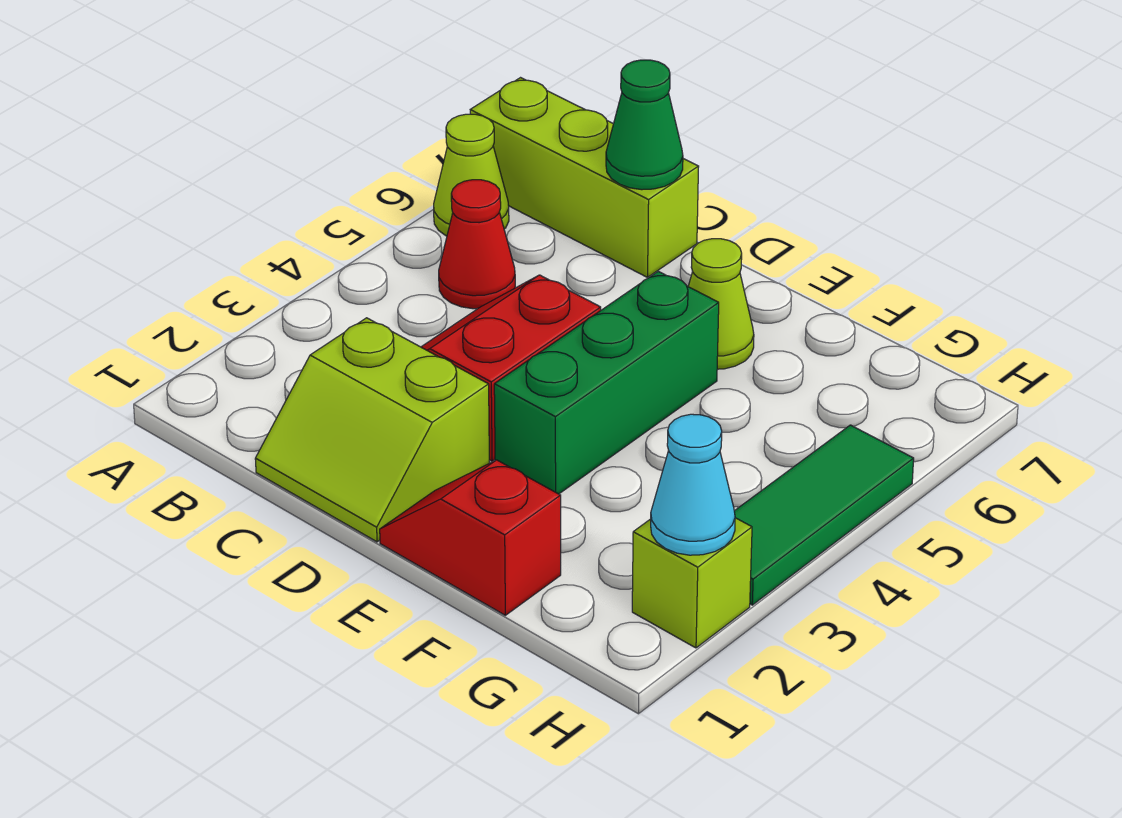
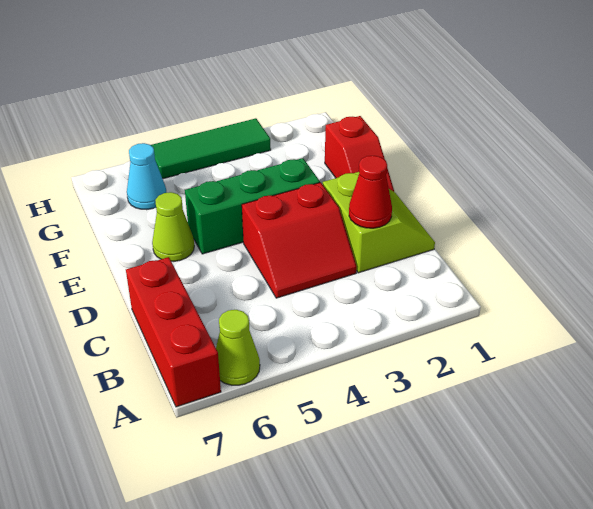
lime 1x3 brick [470,78,699,277] -> red 1x3 brick [126,257,221,407]
red 1x1 cone [439,180,515,309] -> red 1x1 cone moved to [349,156,392,228]
green 1x1 cone [606,60,683,190] -> none
lime 1x1 brick [632,518,752,648] -> none
cyan 1x1 cone [651,414,735,555] -> cyan 1x1 cone moved to [127,143,167,210]

